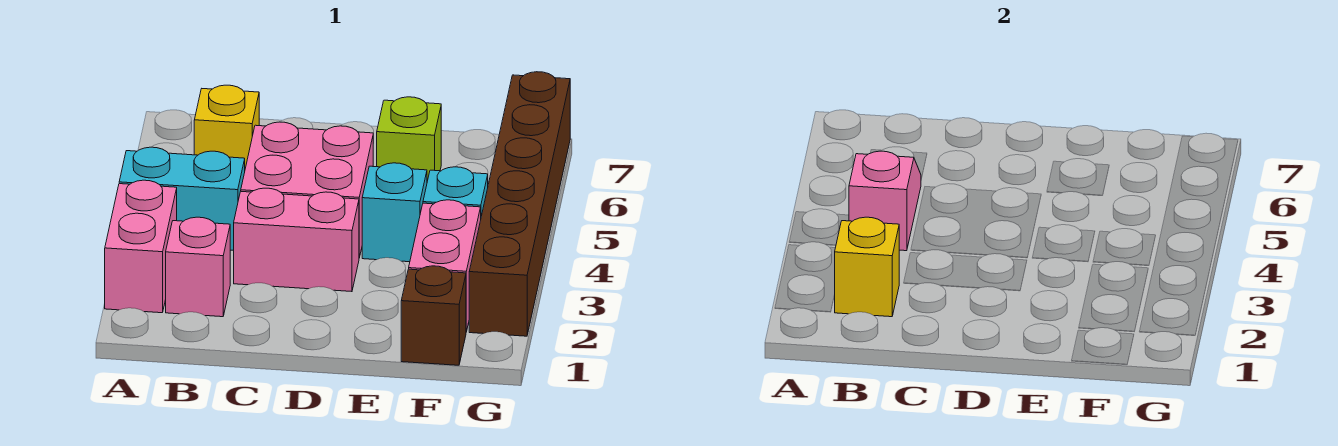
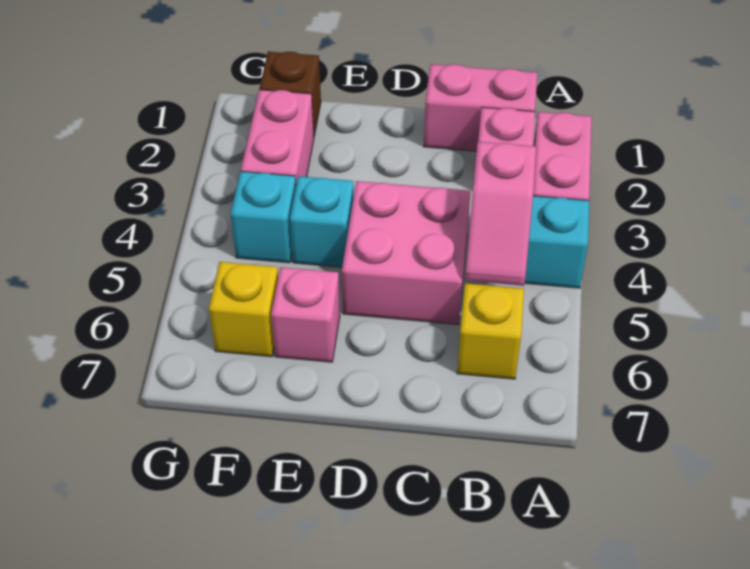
yellow 1x1 brick [834,217,899,317] -> yellow 1x1 brick moved to [209,262,278,357]
pink 1x2 brick [234,188,359,292] -> pink 1x2 brick moved to [424,64,537,151]
lime 1x1 brick [377,97,441,181] -> pink 1x1 brick [271,267,340,362]
brown 1x6 brick [469,72,570,336] -> none

